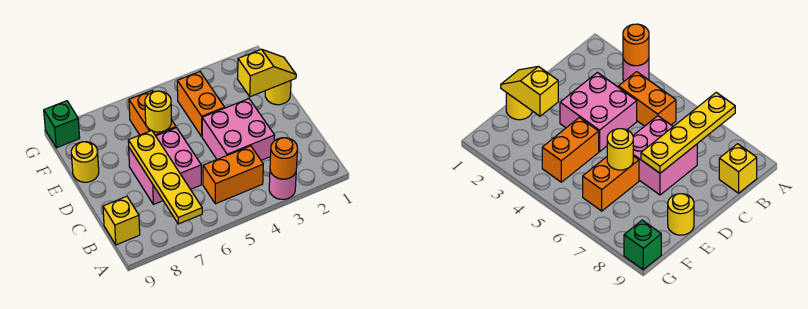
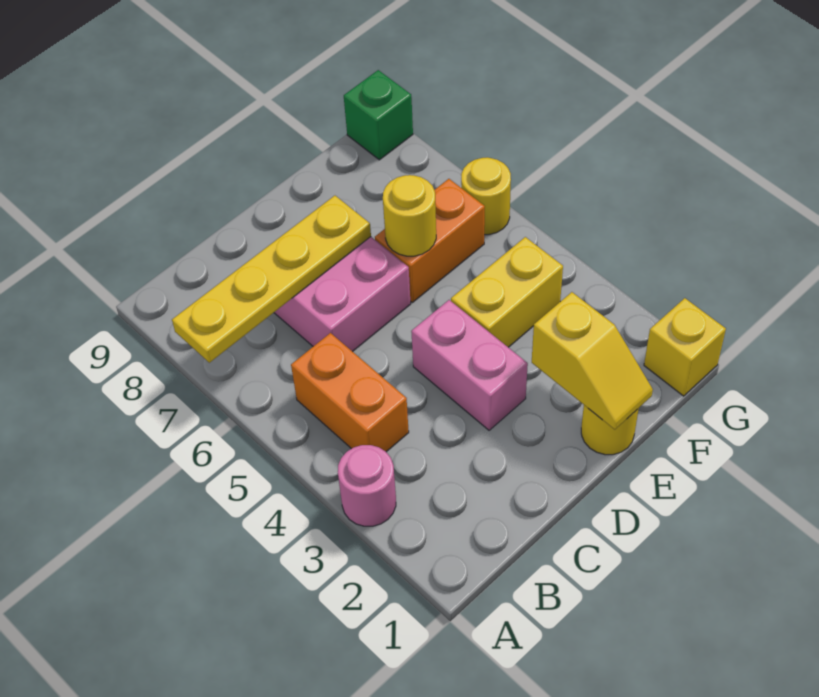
orange 1x1 round brick [270,138,298,179] -> none
yellow 1x1 brick [103,196,140,245] -> yellow 1x1 brick moved to [644,298,726,396]
pink 2x2 brick [202,99,275,160] -> pink 1x2 brick [411,300,528,430]
orange 1x2 brick [177,72,225,136] -> yellow 1x2 brick [451,237,563,347]
yellow 1x1 round brick [71,142,99,182] -> yellow 1x1 round brick moved to [461,157,511,235]

